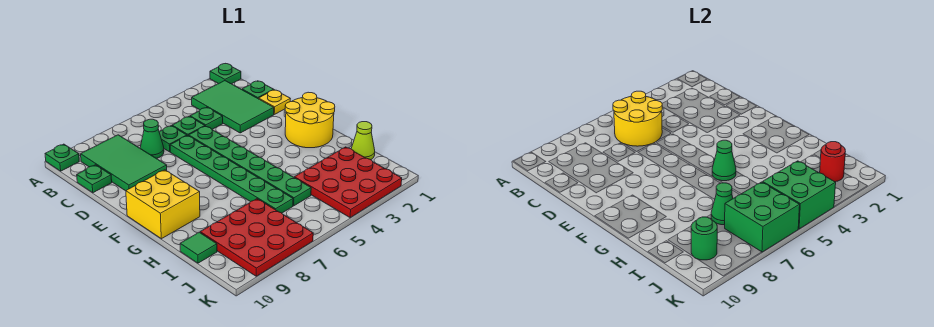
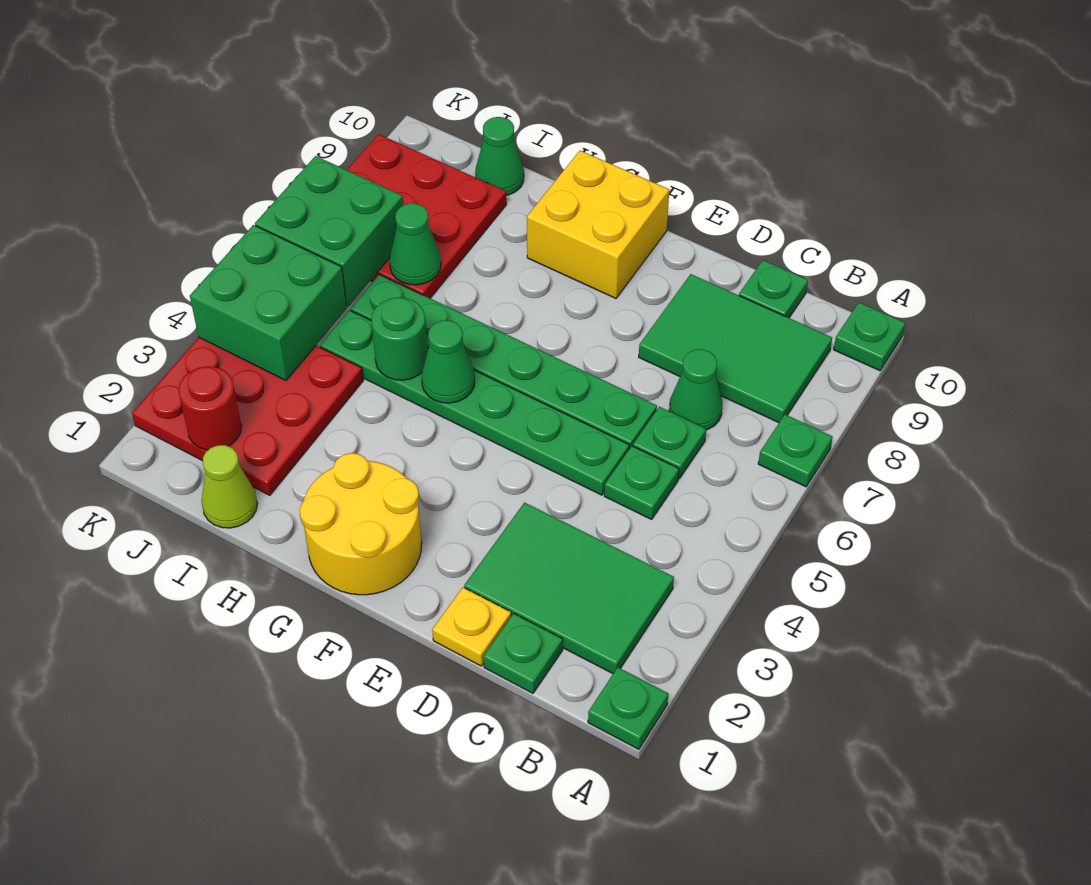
yellow 2x2 round brick [613,91,662,146] -> none
green 1x1 plate [190,107,223,129] -> green 1x1 plate moved to [758,415,833,487]
green 1x1 tile [180,232,217,263] -> green 1x1 cone [475,117,524,195]
green 1x1 round brick [691,217,717,260] -> green 1x1 round brick moved to [371,298,428,380]

